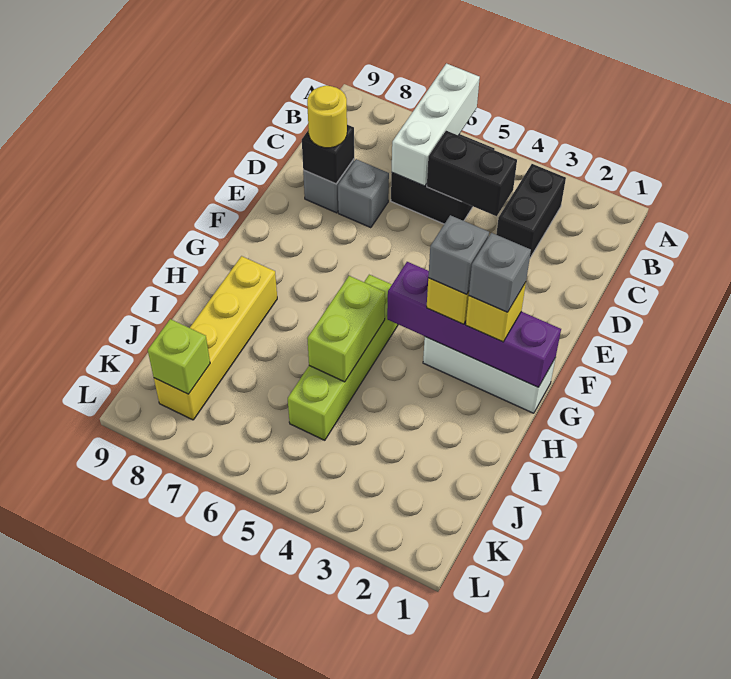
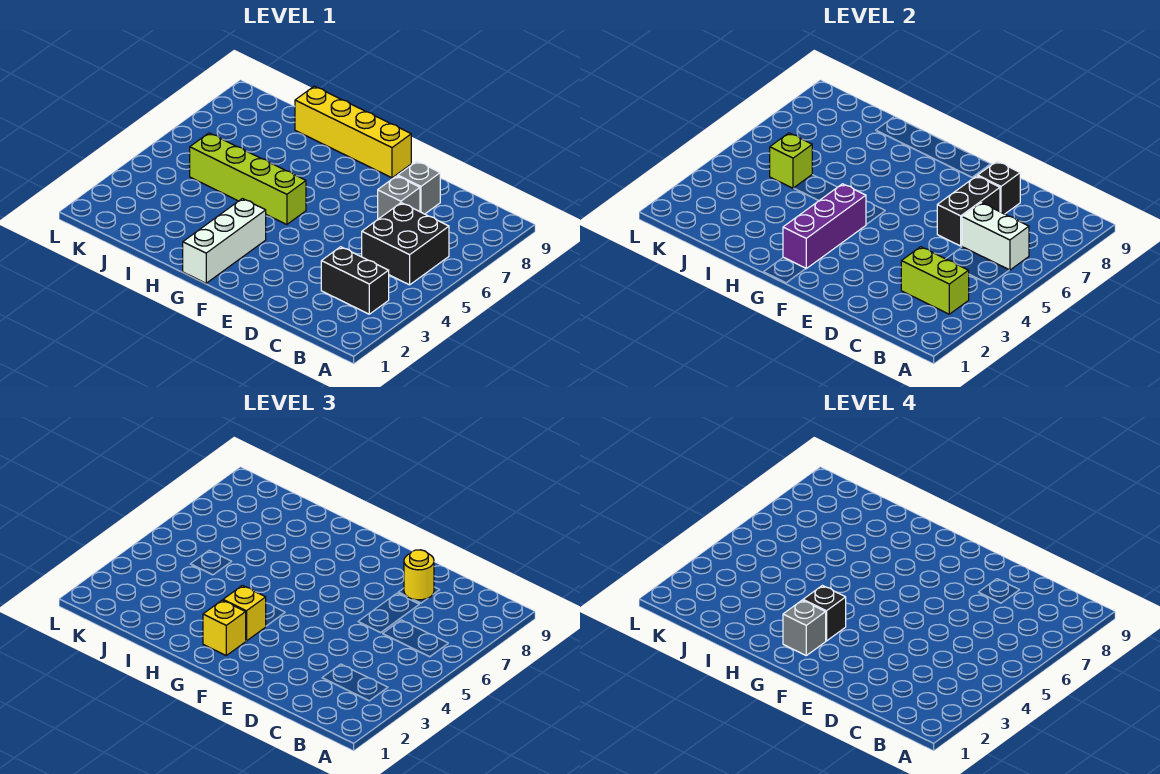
white 1x3 brick [392,63,480,186] -> white 1x2 brick [962,203,1029,270]
black 1x2 brick [427,131,517,216] -> black 1x2 brick moved to [937,176,1000,246]
purple 1x4 brick [387,262,561,387] -> purple 1x3 brick [783,184,866,268]
grey 1x1 brick [428,215,489,294] -> black 1x1 brick [803,586,846,641]
lime 1x2 brick [307,276,385,382] -> lime 1x2 brick moved to [901,247,969,314]
yellow 1x4 brick [154,256,277,420] -> yellow 1x4 brick moved to [295,86,411,178]
lime 1x1 brick [148,319,210,394] -> lime 1x1 brick moved to [770,133,812,188]

